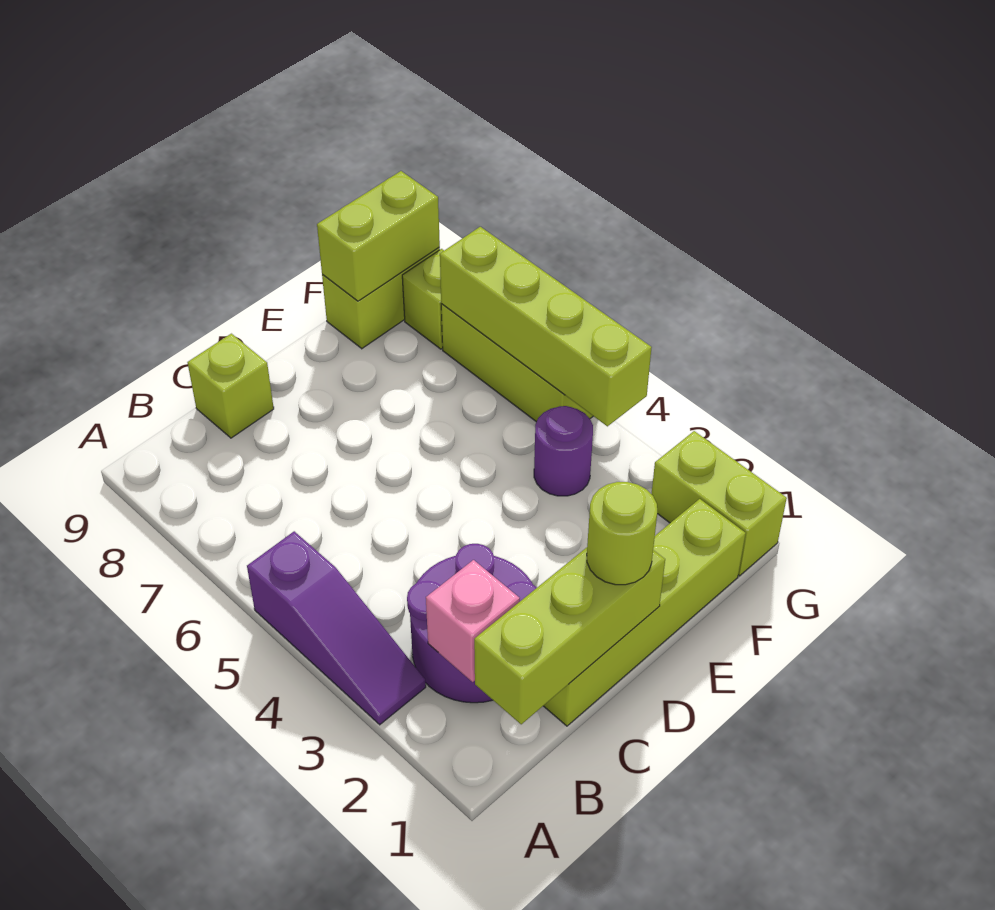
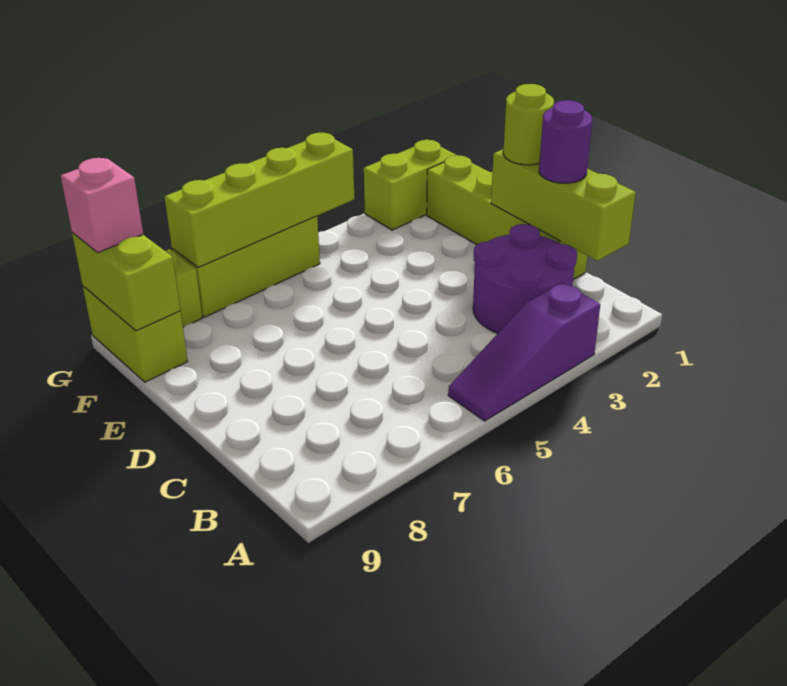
purple 1x3 slope [247,531,426,725] -> purple 1x3 slope turned to [448,283,600,421]
pink 1x1 brick [426,560,520,682] -> pink 1x1 brick moved to [61,158,143,252]
lime 1x1 brick [187,334,274,438] -> none
purple 1x1 round brick [534,406,593,496] -> purple 1x1 round brick moved to [539,100,592,183]

